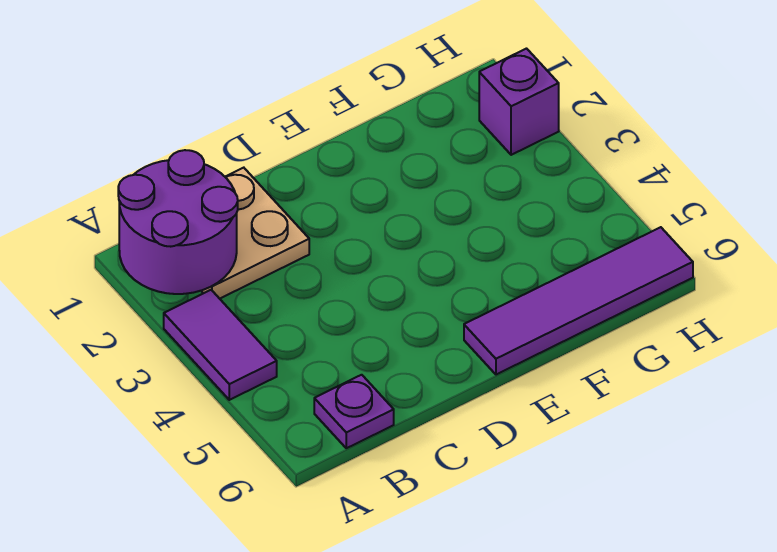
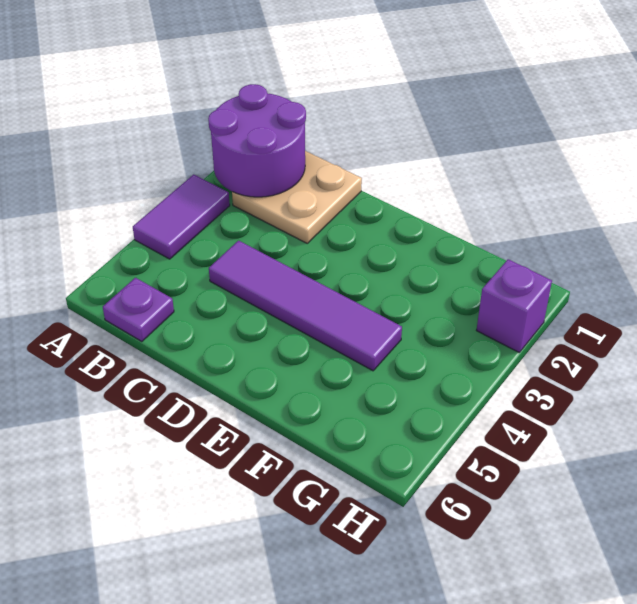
purple 1x4 tile [464,227,693,375] -> purple 1x4 tile moved to [209,241,402,371]

